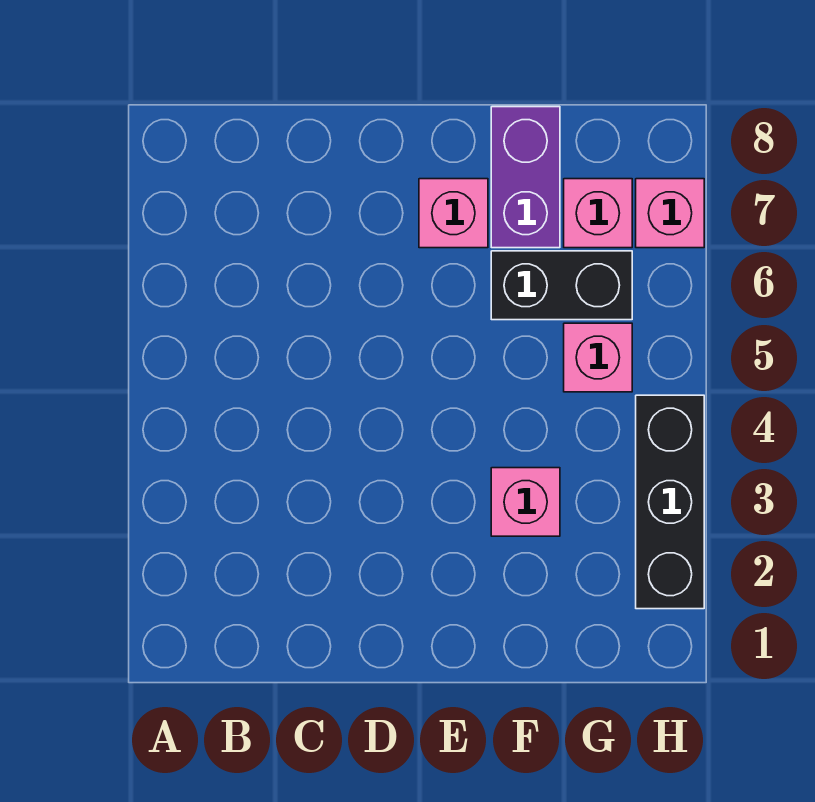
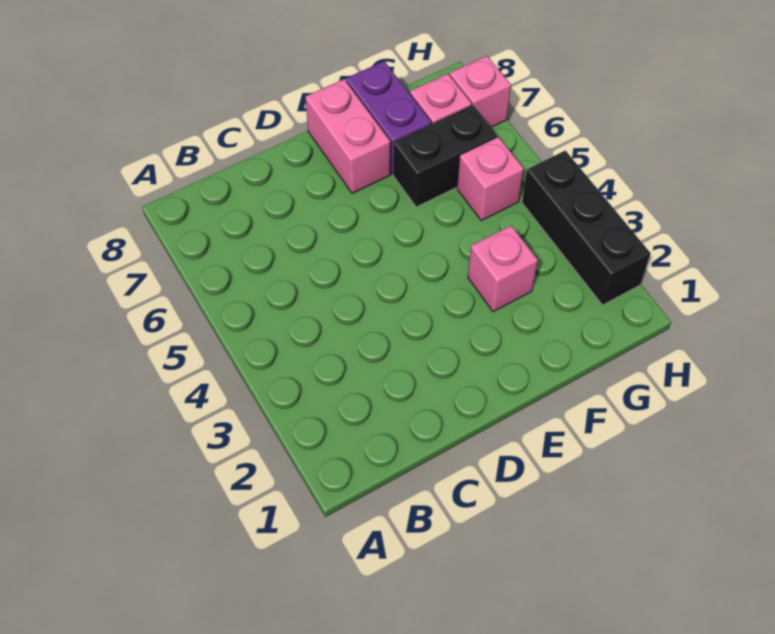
pink 1x1 brick [419,179,488,248] -> pink 1x2 brick [305,79,390,193]

